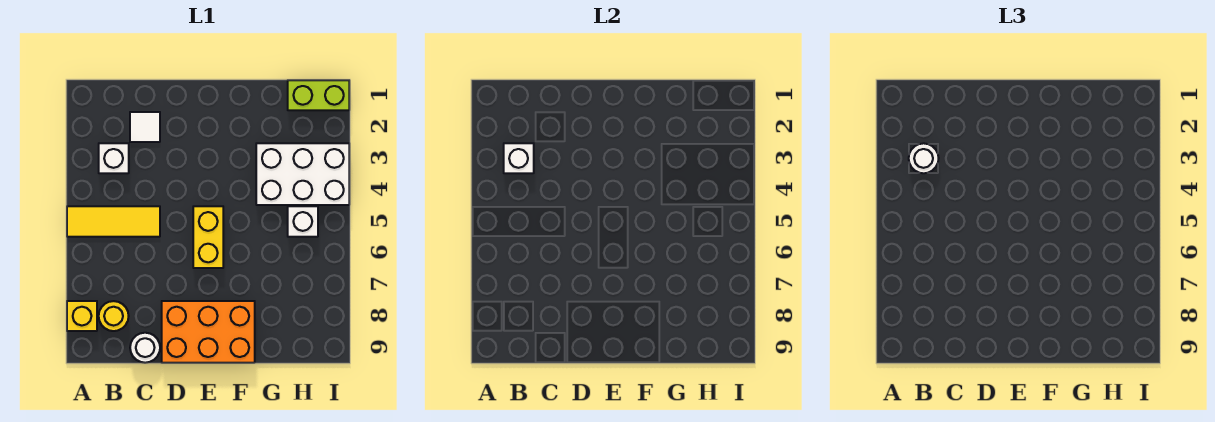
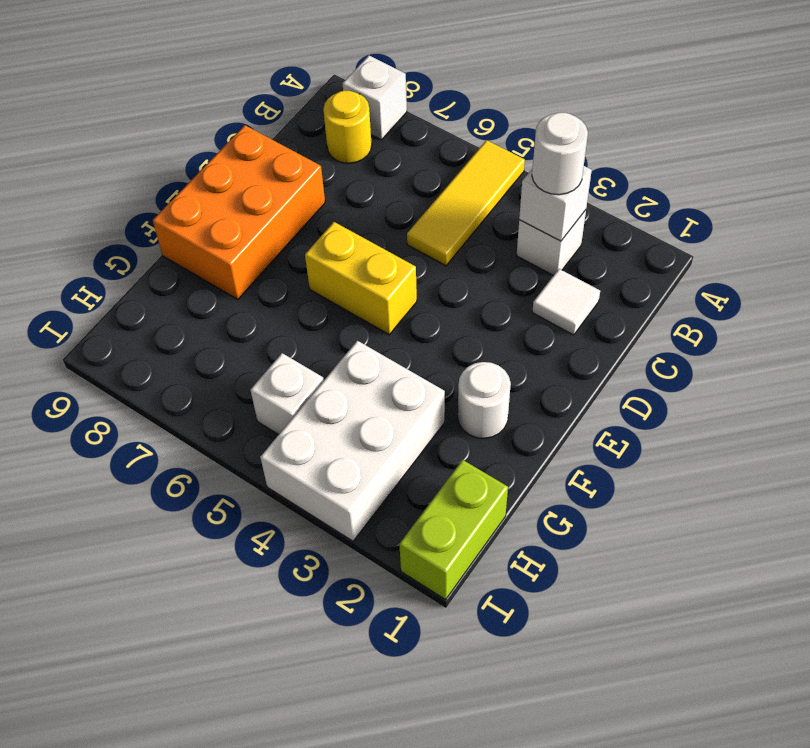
yellow 1x1 brick [67,301,97,331] -> white 1x1 brick [343,56,407,140]
white 1x1 round brick [130,333,160,363] -> white 1x1 round brick moved to [458,362,511,438]

